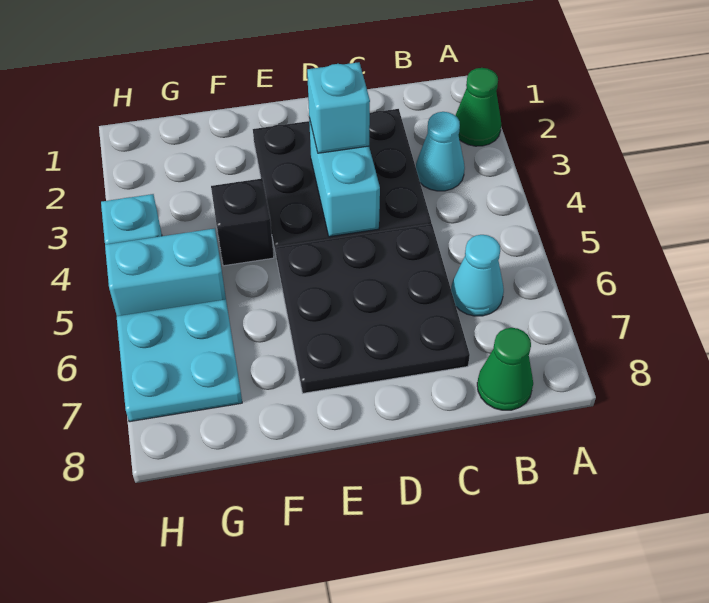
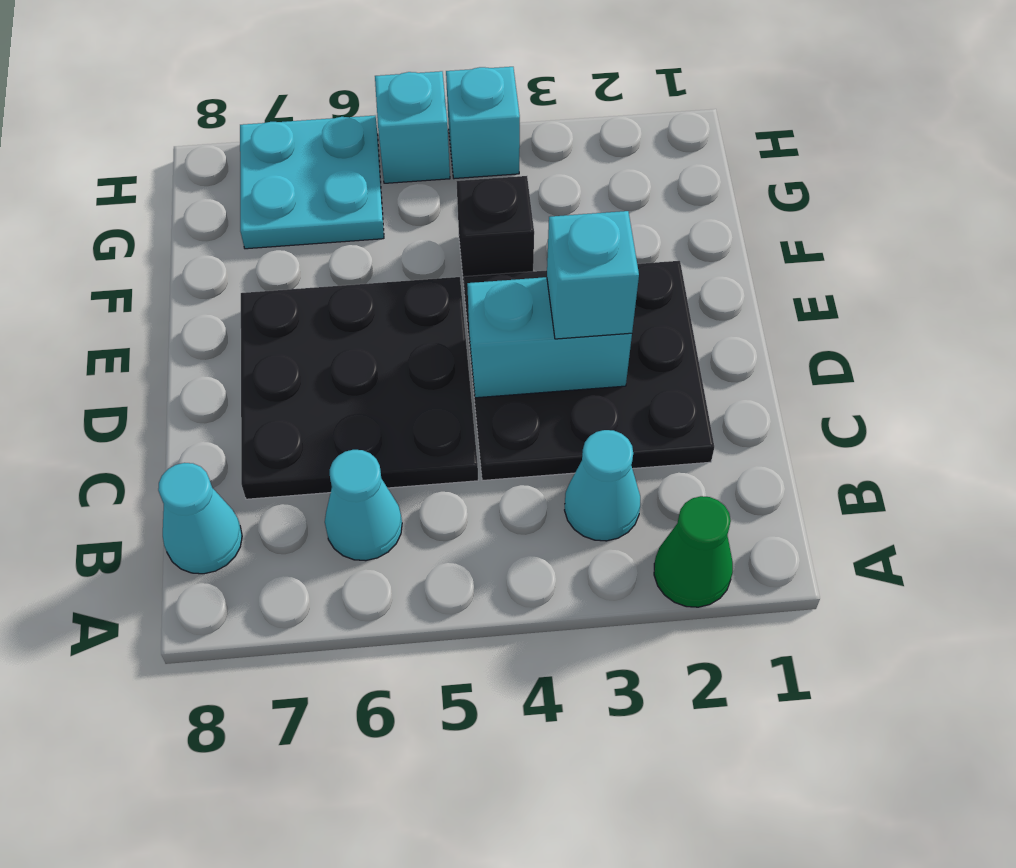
green 1x1 cone [477,328,533,410] -> cyan 1x1 cone [158,463,242,574]
cyan 1x2 brick [105,228,226,316] -> cyan 1x1 brick [375,71,450,183]

